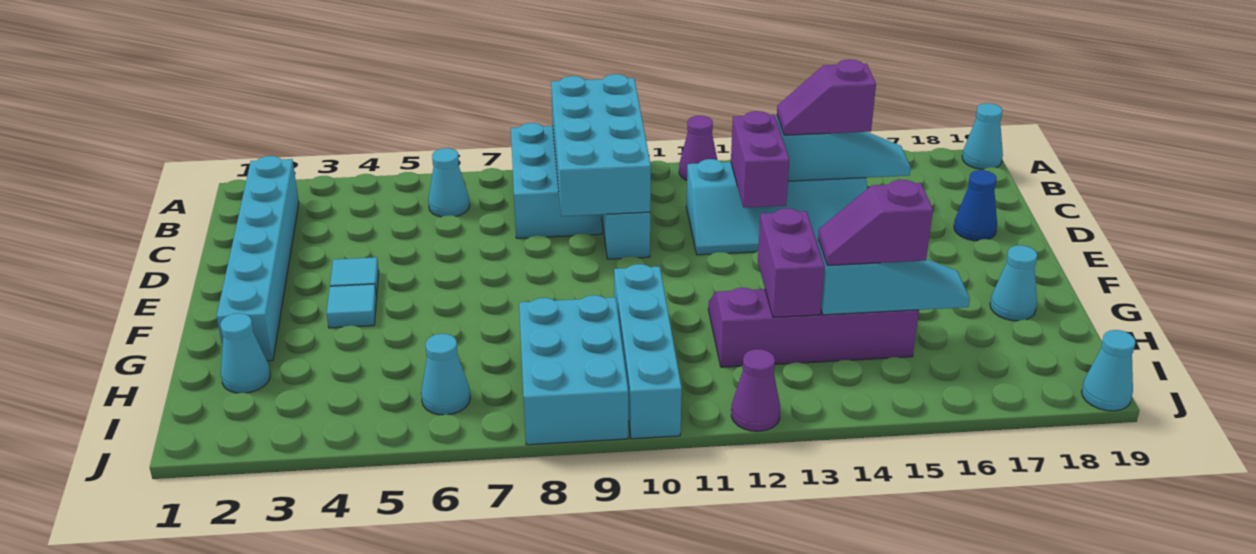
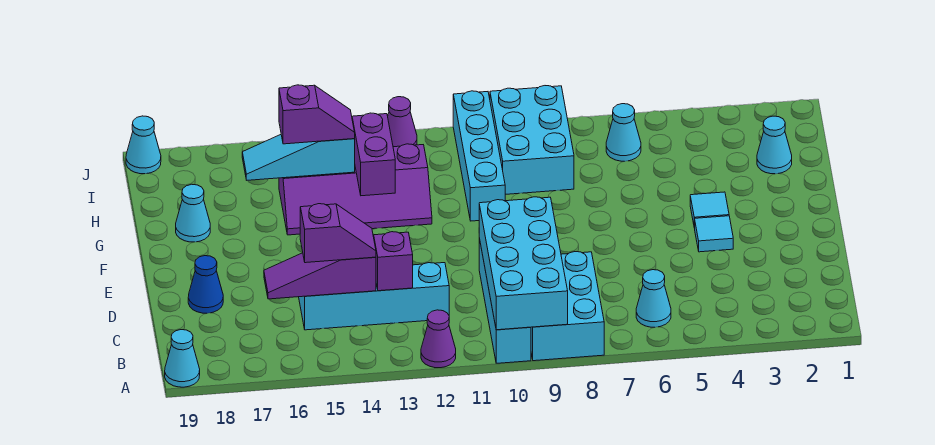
cyan 1x6 brick [217,156,299,361] -> none
purple 1x2 brick [731,111,789,208] -> purple 1x1 brick [374,232,413,291]
cyan 1x3 slope [776,116,911,181] -> purple 1x3 slope [264,253,376,299]

